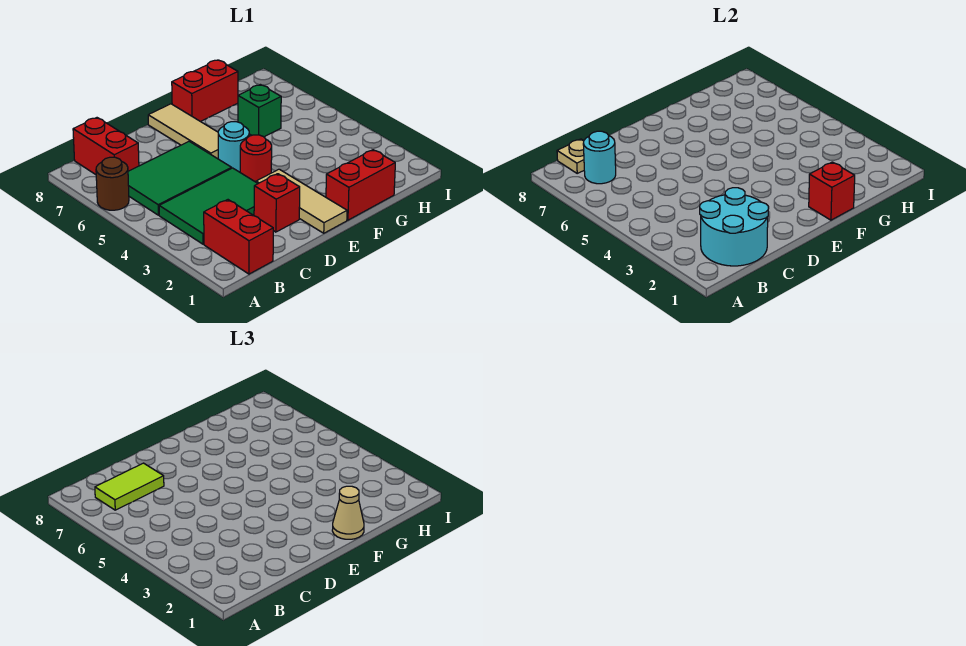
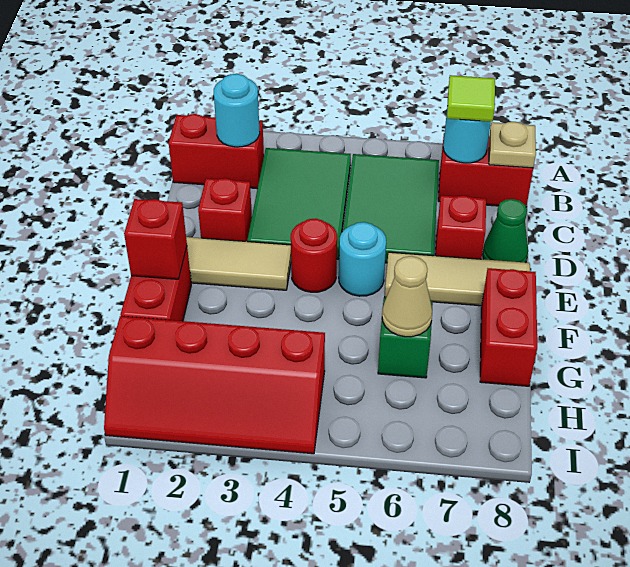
brown 1x1 round brick [96,157,129,210] -> none
cyan 2x2 round brick [700,188,769,266] -> cyan 1x1 round brick [214,74,260,147]
lime 1x2 tile [95,463,164,510] -> lime 1x1 tile [447,75,495,122]
none -> red 1x1 brick [435,195,486,259]
none -> green 1x1 cone [482,199,528,263]
tan 1x1 cone [332,486,364,539] -> tan 1x1 cone moved to [382,256,432,337]
none -> red 2x4 slope [104,316,325,454]

